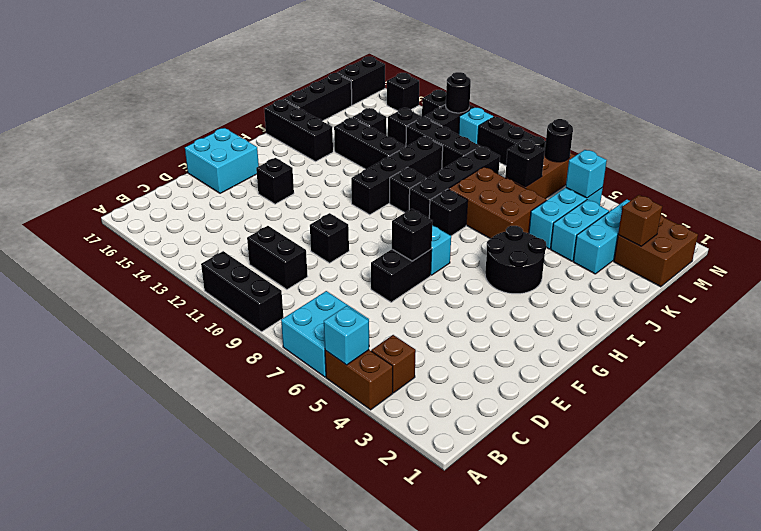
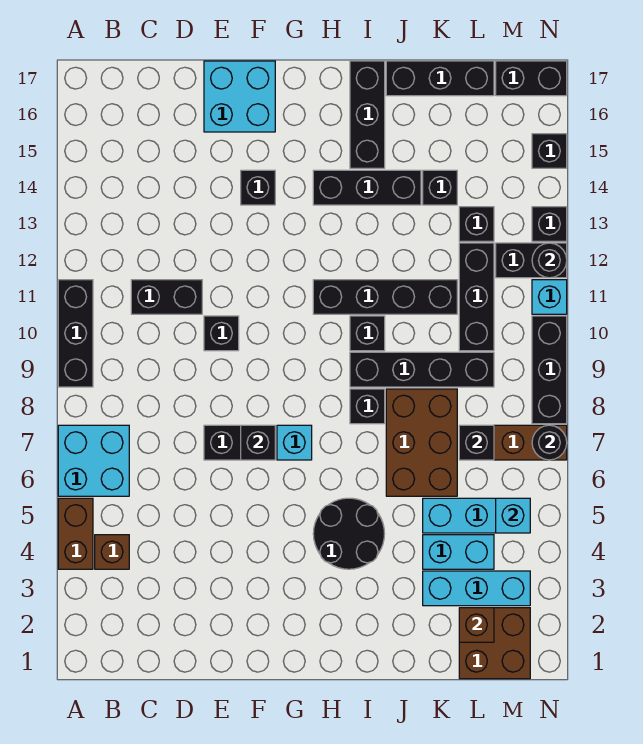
cyan 1x1 brick [324,306,369,365] -> none
black 1x2 brick [247,226,308,289] -> black 1x2 brick turned to [131,280,202,314]
black 1x3 brick [334,118,406,169] -> black 1x3 brick turned to [313,170,421,205]

